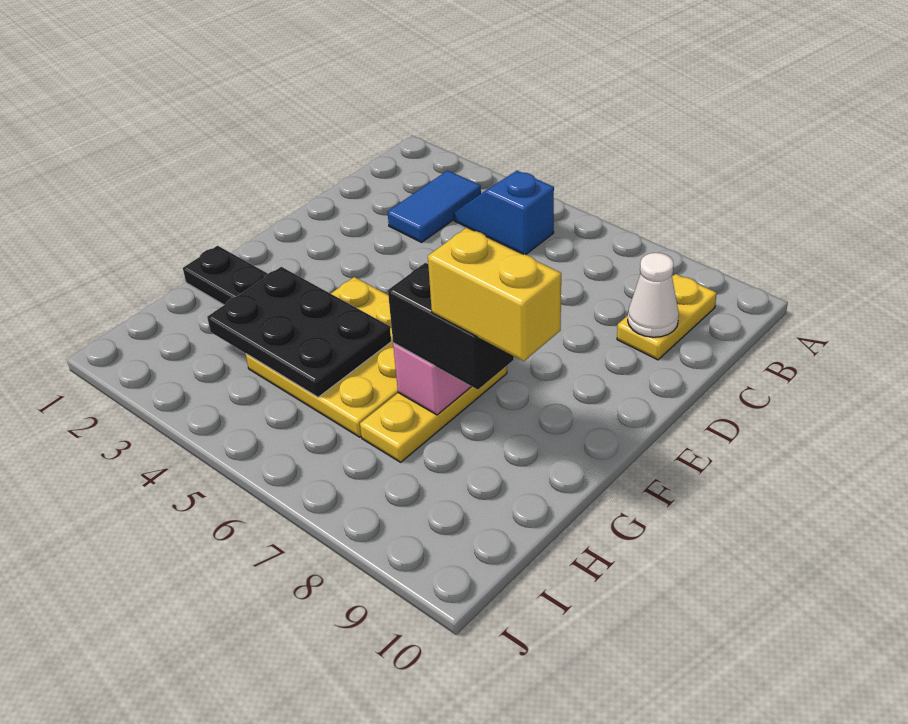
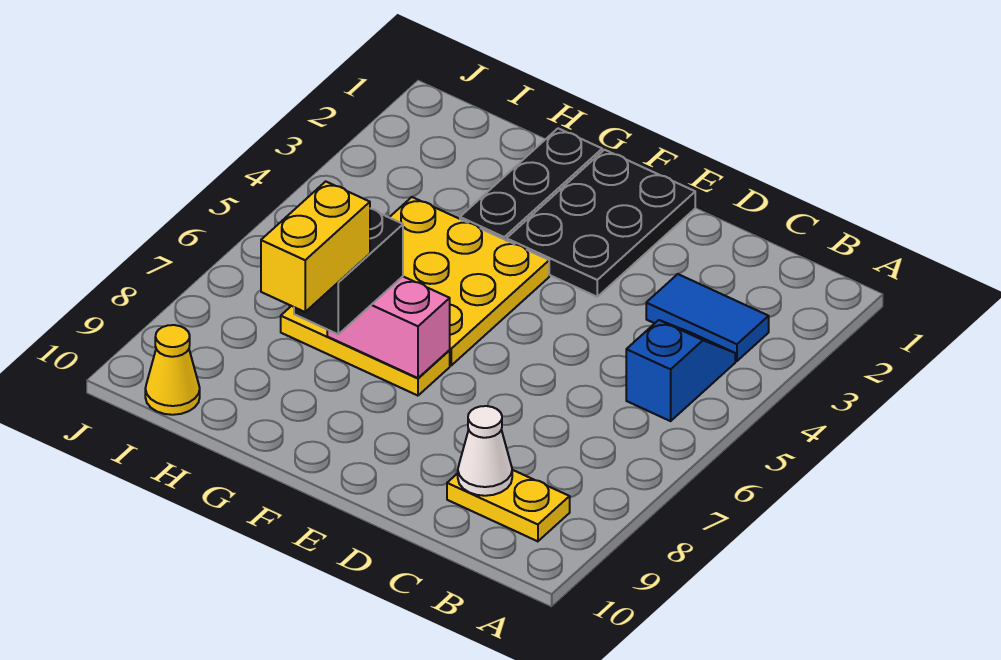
black 2x3 plate [207,267,391,397] -> black 2x3 plate moved to [507,150,695,297]
none -> yellow 1x1 cone [145,325,200,415]

